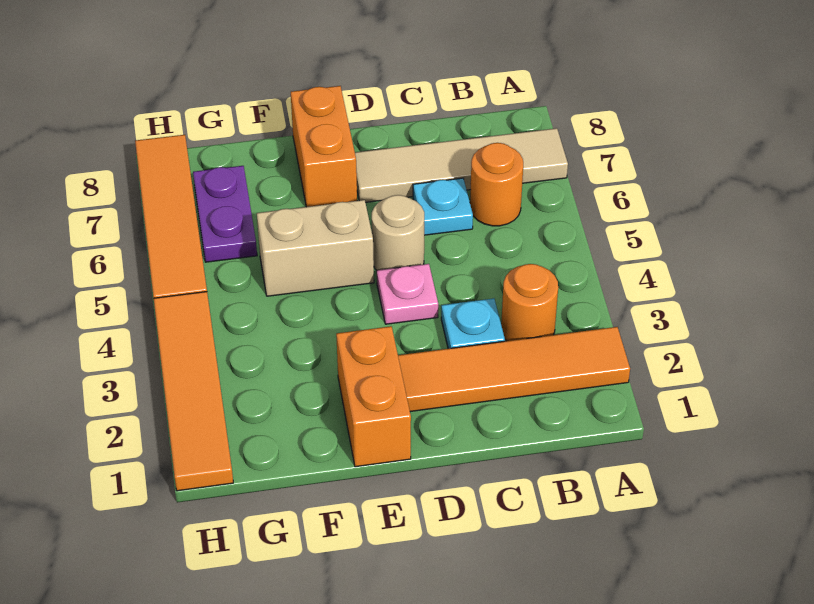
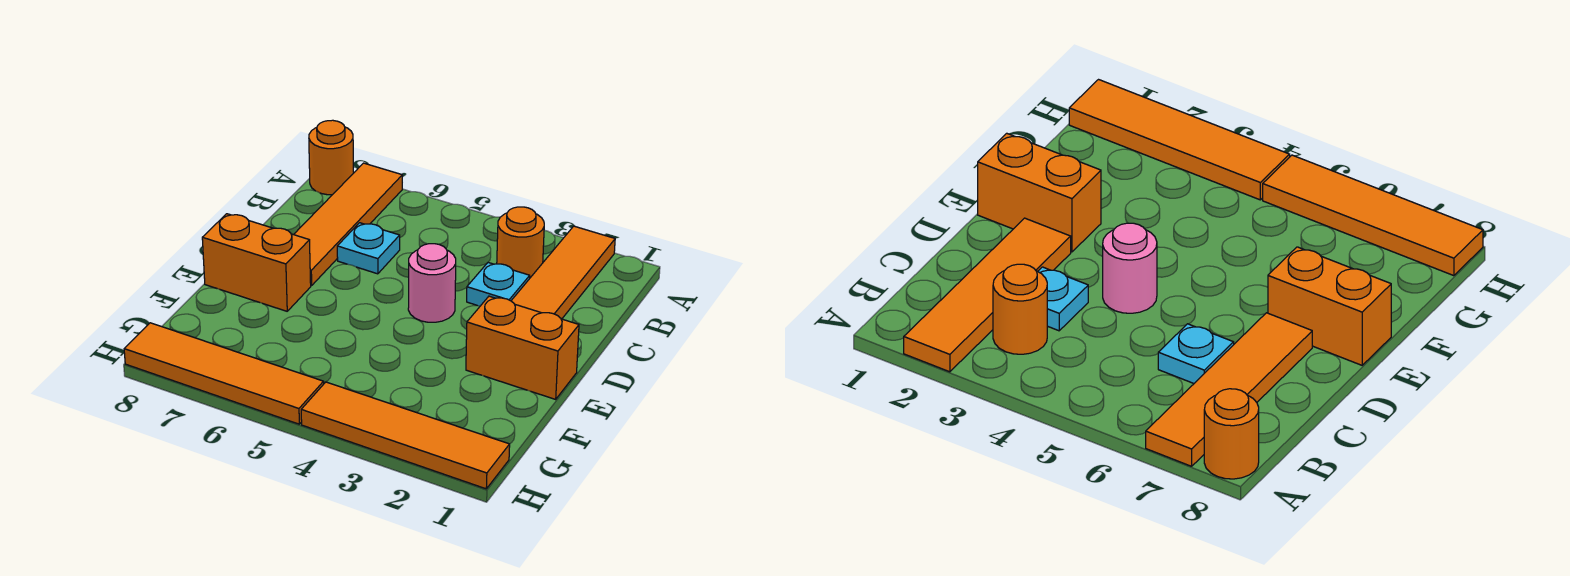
tan 1x4 tile [355,128,568,202] -> orange 1x4 tile [294,163,402,286]
orange 1x1 round brick [470,143,523,226] -> orange 1x1 round brick moved to [309,120,354,195]
pink 1x1 plate [377,264,438,324] -> pink 1x1 round brick [408,244,456,322]
tan 1x1 round brick [372,195,424,271] -> none
tan 1x2 brick [257,200,374,296] -> none
purple 1x2 plate [193,166,257,262] -> none

